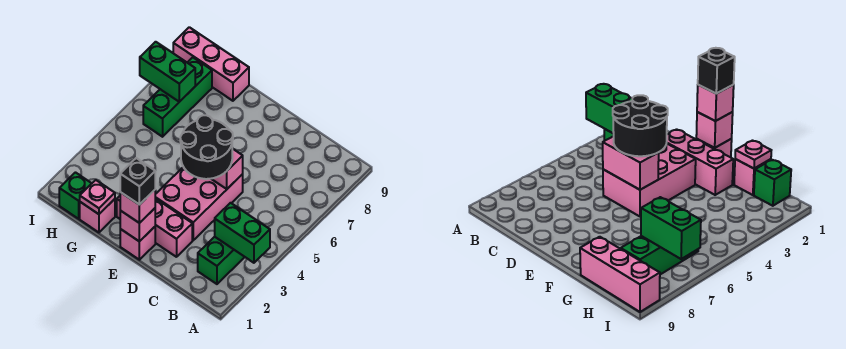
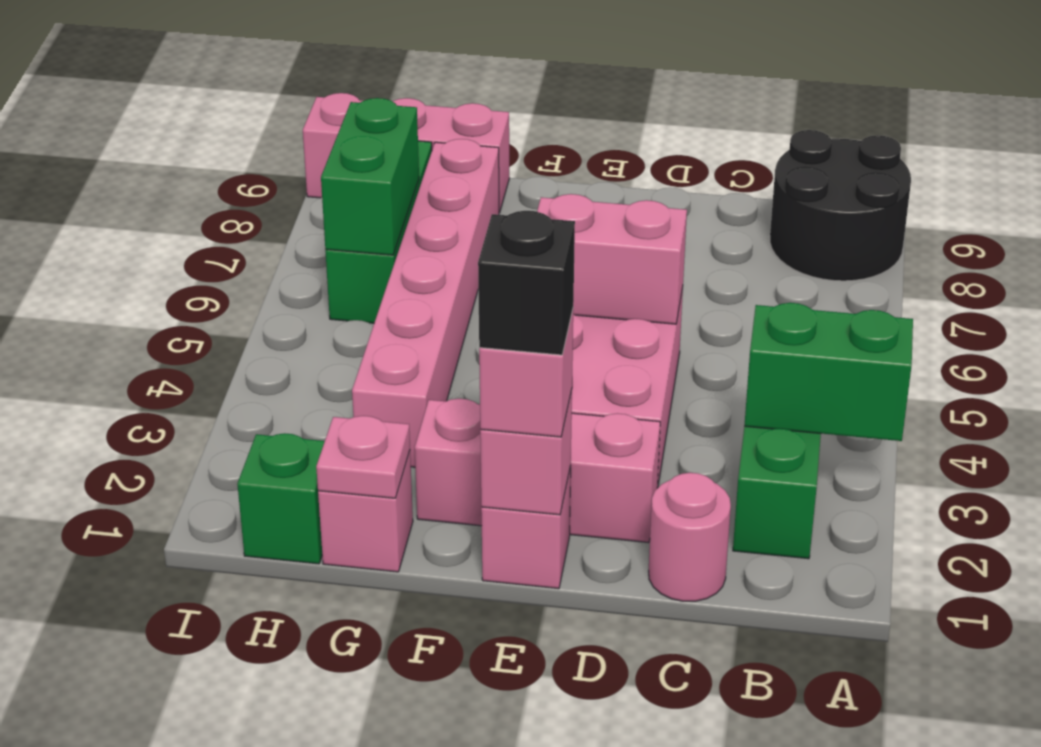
none -> pink 1x1 round brick [649,473,731,601]
black 2x2 round brick [180,115,233,179] -> black 2x2 round brick moved to [770,130,911,281]
none -> pink 1x6 brick [352,139,499,467]
green 1x2 brick [140,42,195,102] -> green 1x2 brick turned to [321,98,419,255]

